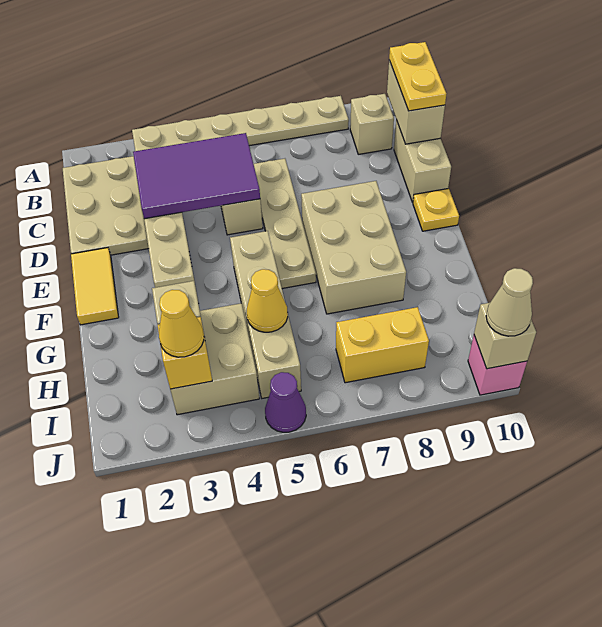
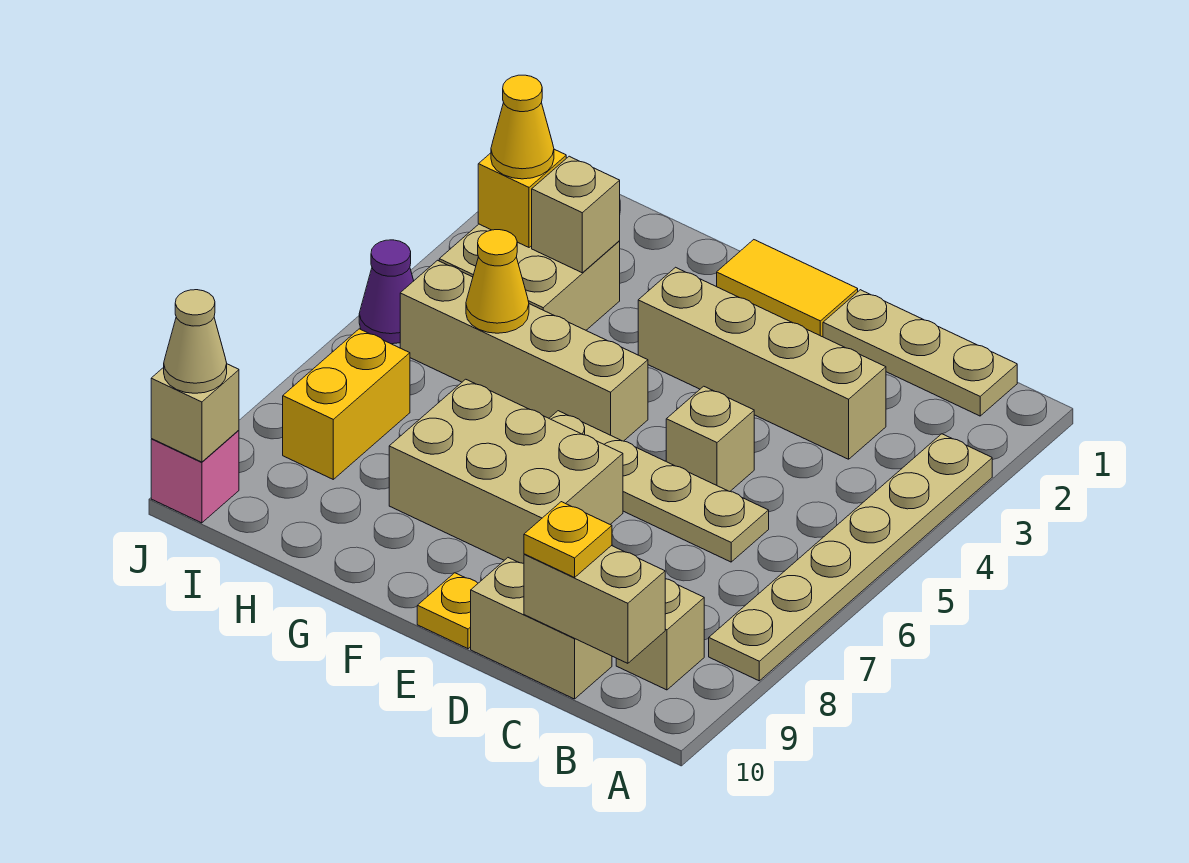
tan 2x3 plate [63,156,149,255] -> tan 1x3 plate [823,290,1017,416]
yellow 1x2 plate [389,42,446,111] -> yellow 1x1 plate [524,502,612,577]
purple 2x3 tile [133,133,260,219] -> none

